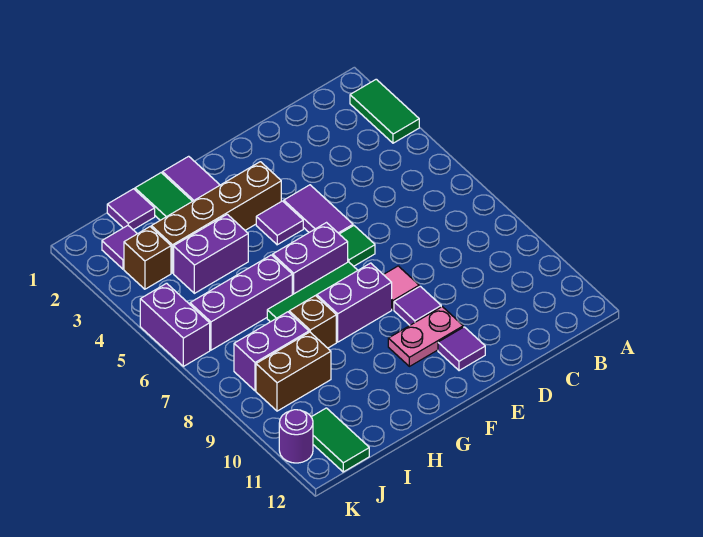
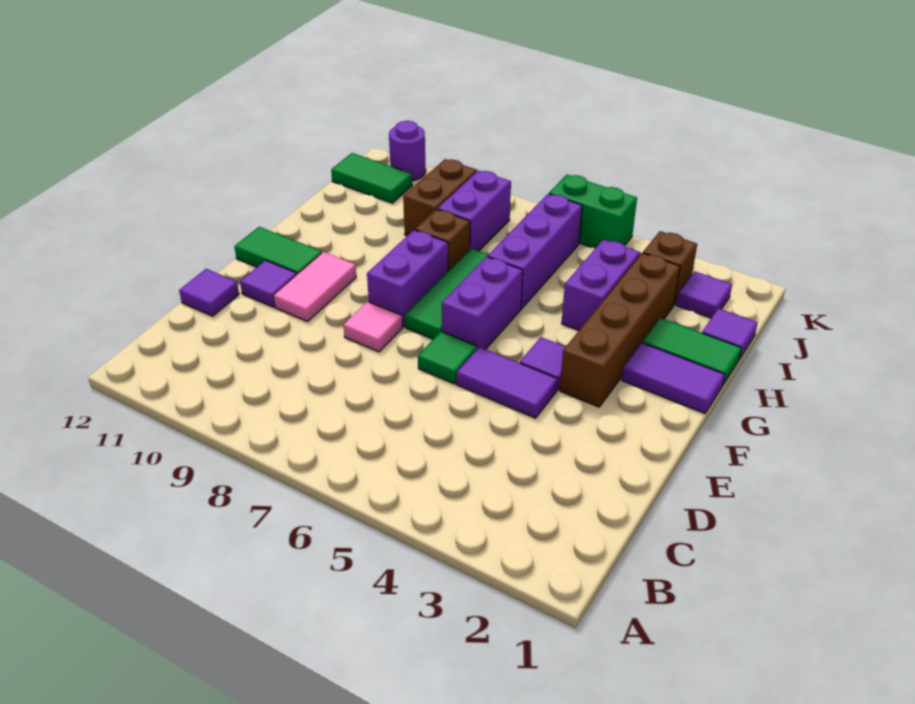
green 1x2 tile [350,79,419,143] -> green 1x2 tile moved to [234,227,322,274]
purple 1x1 tile [394,286,441,325] -> purple 1x1 tile moved to [179,269,239,316]
pink 1x2 plate [388,307,463,366] -> pink 1x2 tile [274,252,356,322]
purple 1x2 brick [140,283,210,366] -> green 1x2 brick [549,175,637,248]

